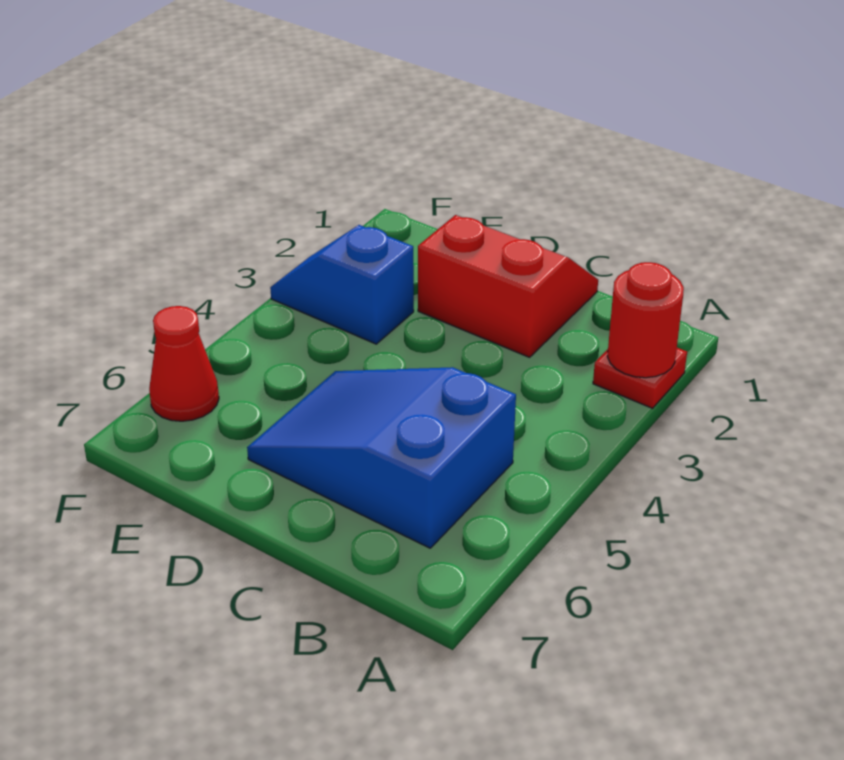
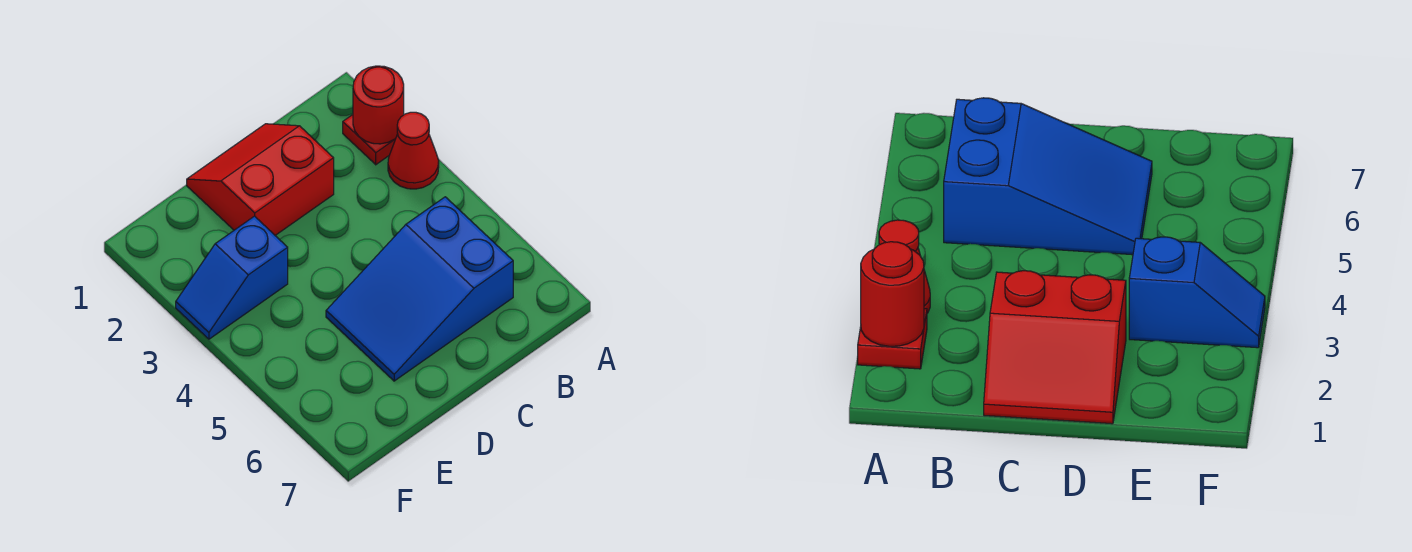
red 1x1 cone [149,306,219,421] -> red 1x1 cone moved to [388,112,439,189]

